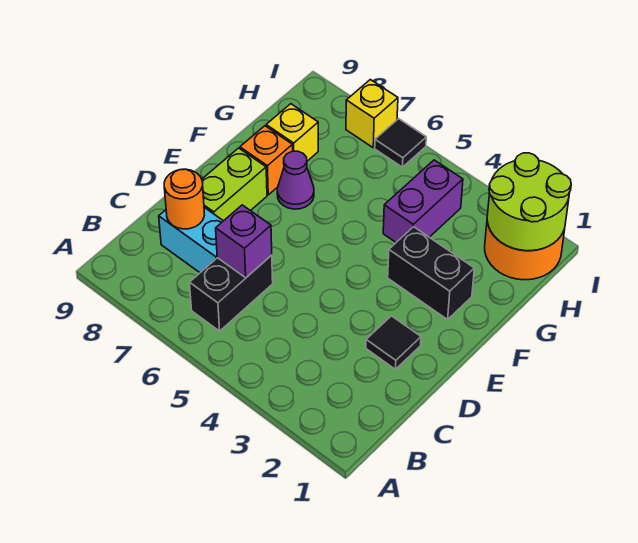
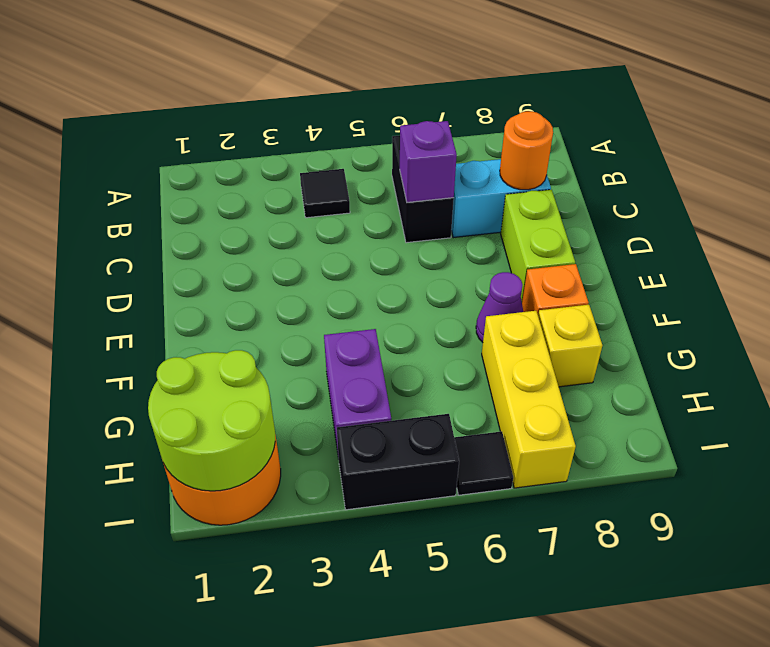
black 1x1 tile [366,316,421,369] -> black 1x1 tile moved to [300,169,350,218]
black 1x2 brick [388,227,474,319] -> black 1x2 brick moved to [337,414,459,510]
yellow 1x1 brick [346,80,398,148] -> yellow 1x3 brick [482,311,576,488]

